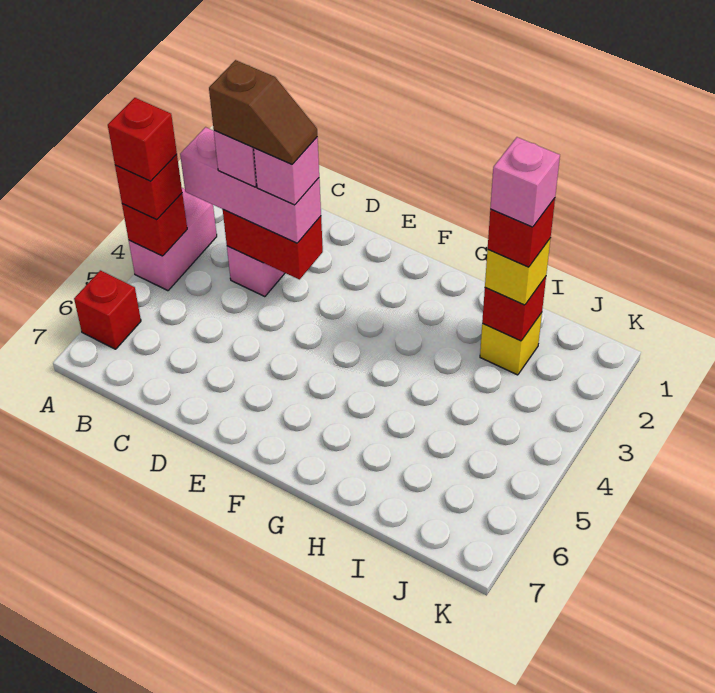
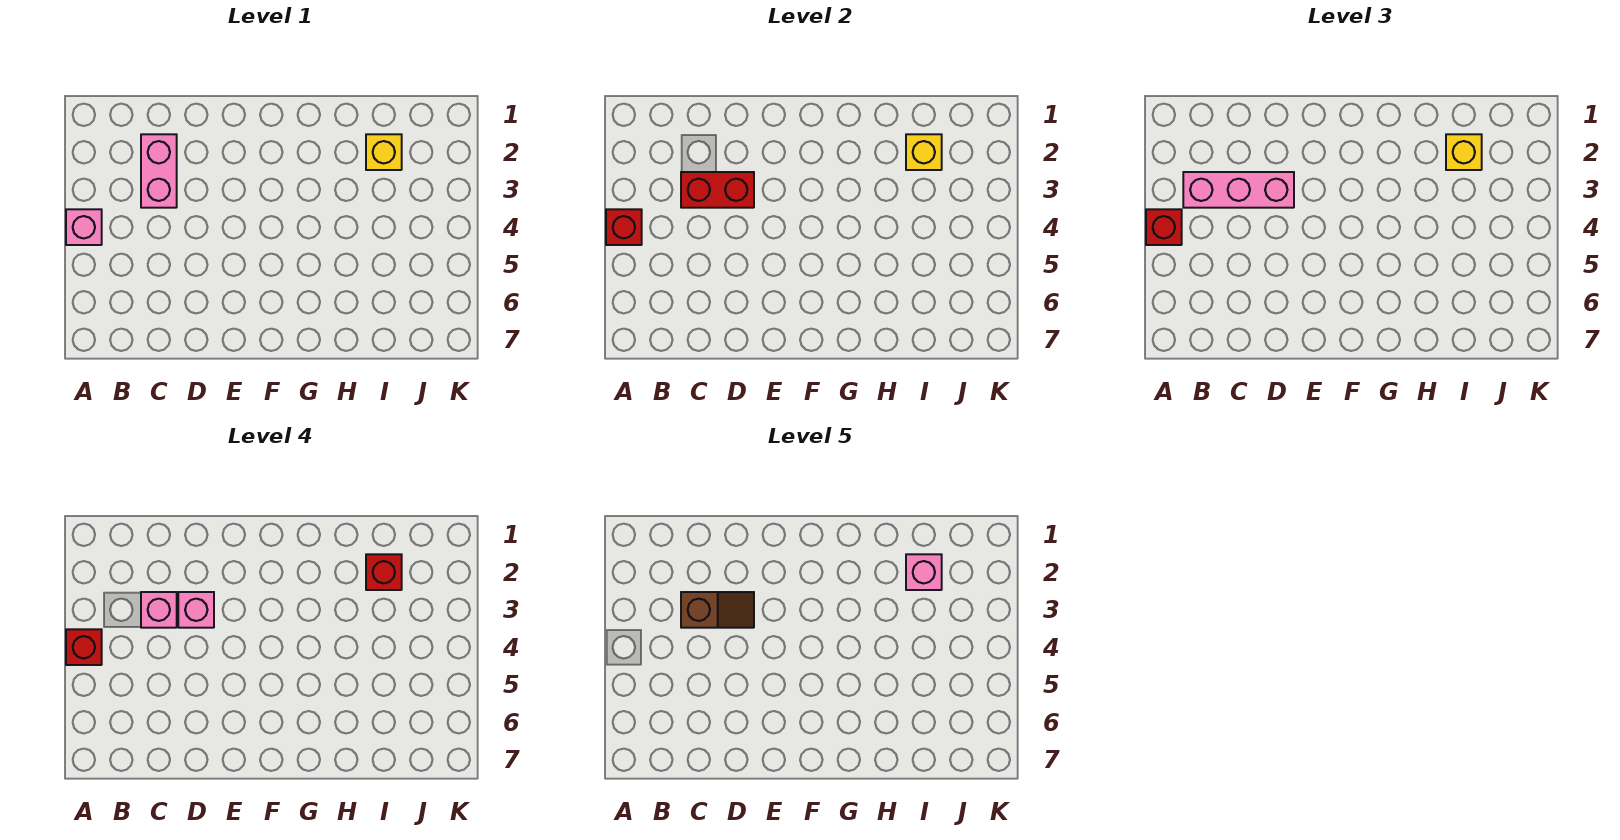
pink 1x2 brick [129,188,217,291] -> pink 1x1 brick [66,209,102,245]
red 1x1 brick [74,270,141,349] -> none
red 1x1 brick [482,277,546,341] -> yellow 1x1 brick [906,134,942,170]

